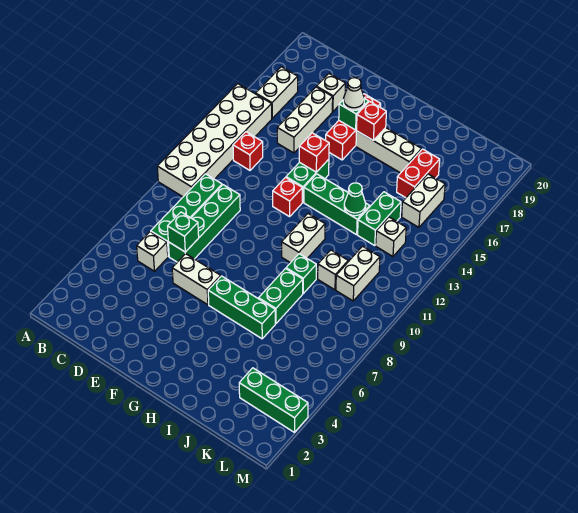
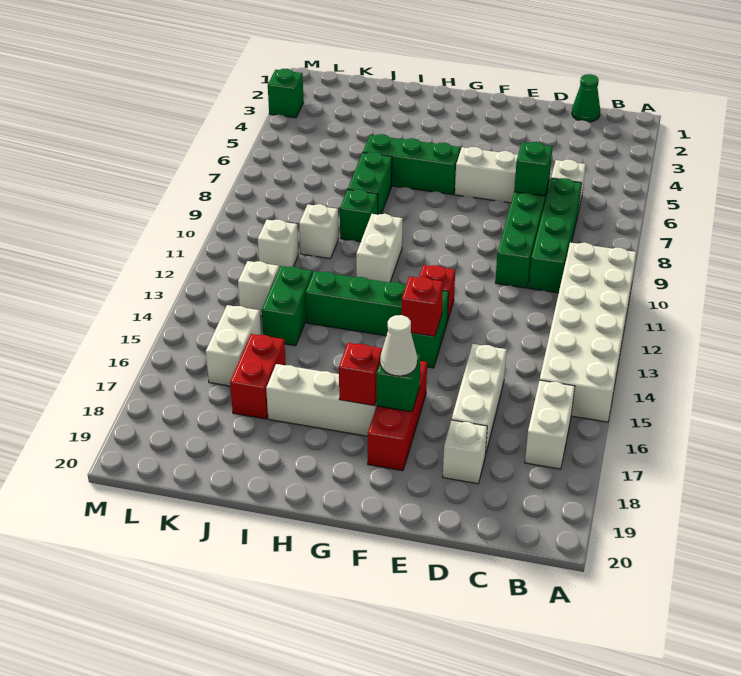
red 1x1 brick [233,132,263,170] -> none
green 1x1 cone [344,183,366,216] -> green 1x1 cone moved to [572,74,600,122]
green 1x3 brick [239,368,308,432] -> green 1x1 brick [268,69,304,118]
white 1x2 brick [336,246,380,301] -> white 1x1 brick [258,220,298,268]

